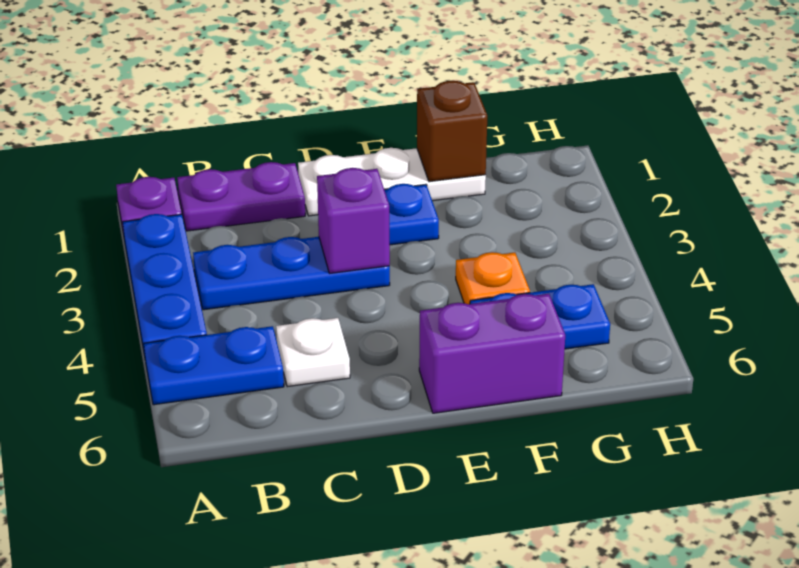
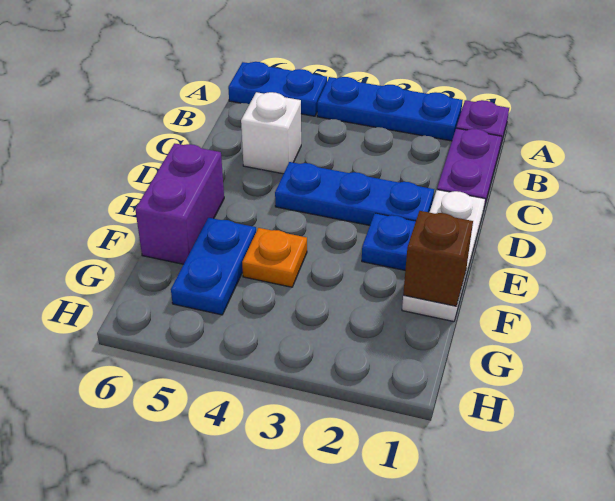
blue 1x2 plate [144,326,284,405] -> blue 1x2 plate turned to [228,62,327,116]
blue 1x3 plate [193,237,390,310] -> blue 1x3 plate turned to [275,162,434,225]
white 1x1 plate [276,318,350,387] -> white 1x1 brick [241,92,301,174]
purple 1x1 brick [317,168,390,273] -> none

